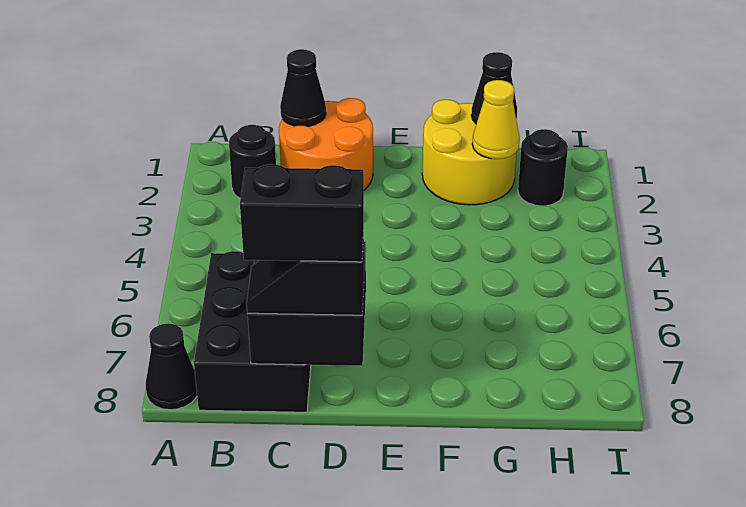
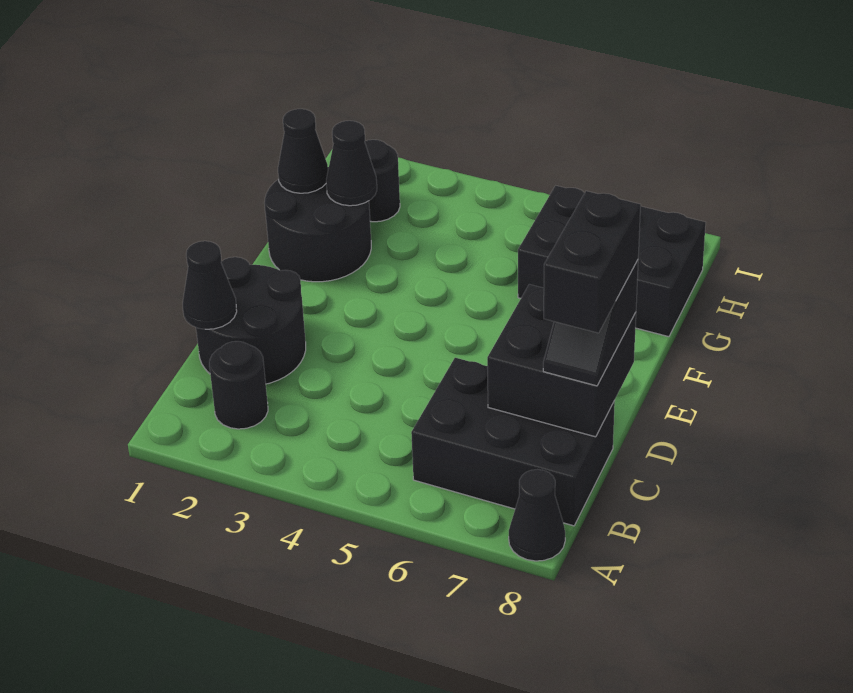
orange 2x2 round brick [279,98,373,190] -> black 2x2 round brick [196,257,306,384]
yellow 2x2 round brick [422,100,516,205] -> black 2x2 round brick [264,167,371,282]
yellow 1x1 cone [472,80,520,159] -> black 1x1 cone [326,121,377,206]
none -> black 2x3 brick [518,186,706,337]

